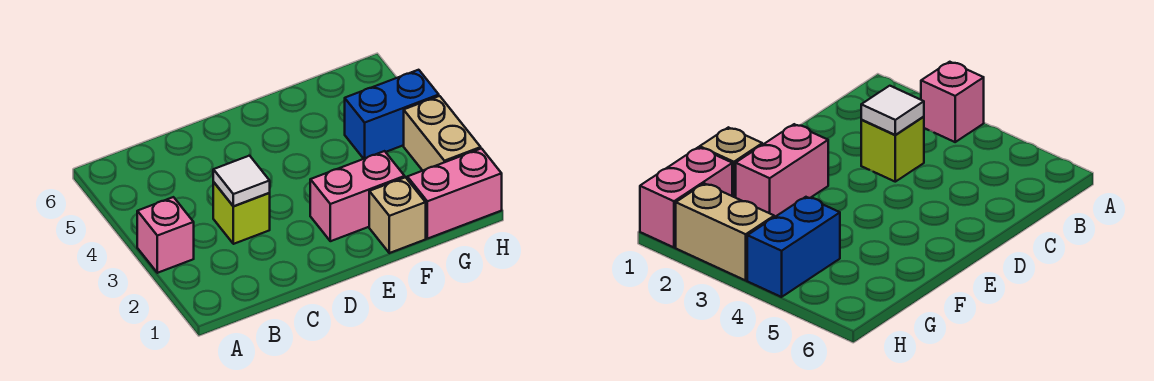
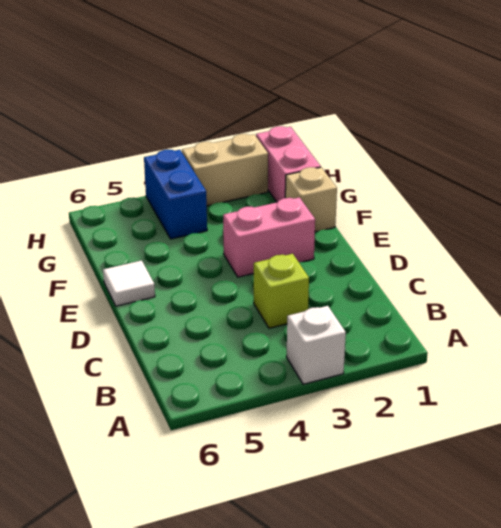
pink 1x1 brick [137,197,194,273] -> white 1x1 brick [287,306,346,384]
white 1x1 tile [213,156,270,206] -> white 1x1 tile moved to [103,260,155,306]
pink 1x2 brick [310,151,405,241] -> pink 1x2 brick turned to [223,197,315,277]

